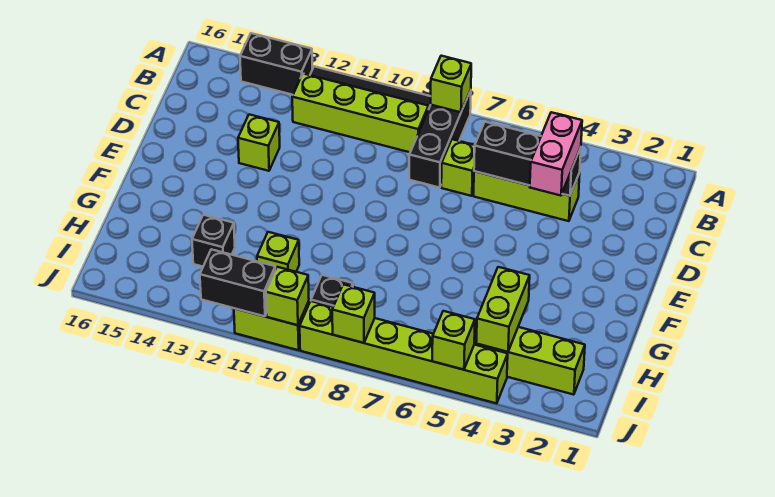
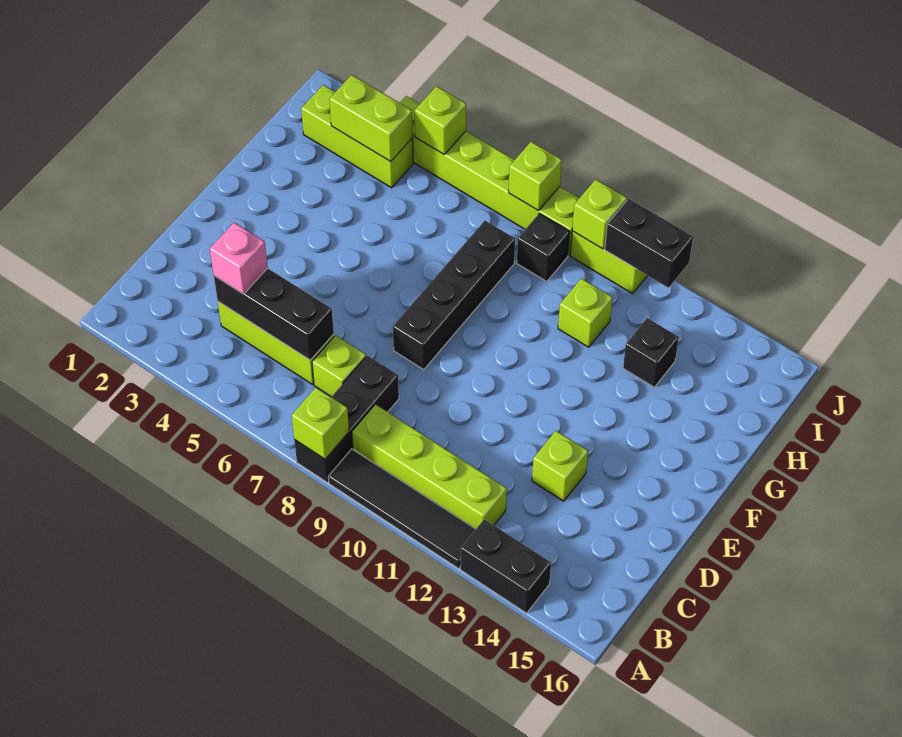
pink 1x2 brick [530,112,582,196] -> pink 1x1 brick [210,223,268,294]
none -> black 1x4 brick [393,221,515,369]
lime 1x2 brick [476,267,530,352] -> lime 1x2 brick turned to [329,75,413,161]

